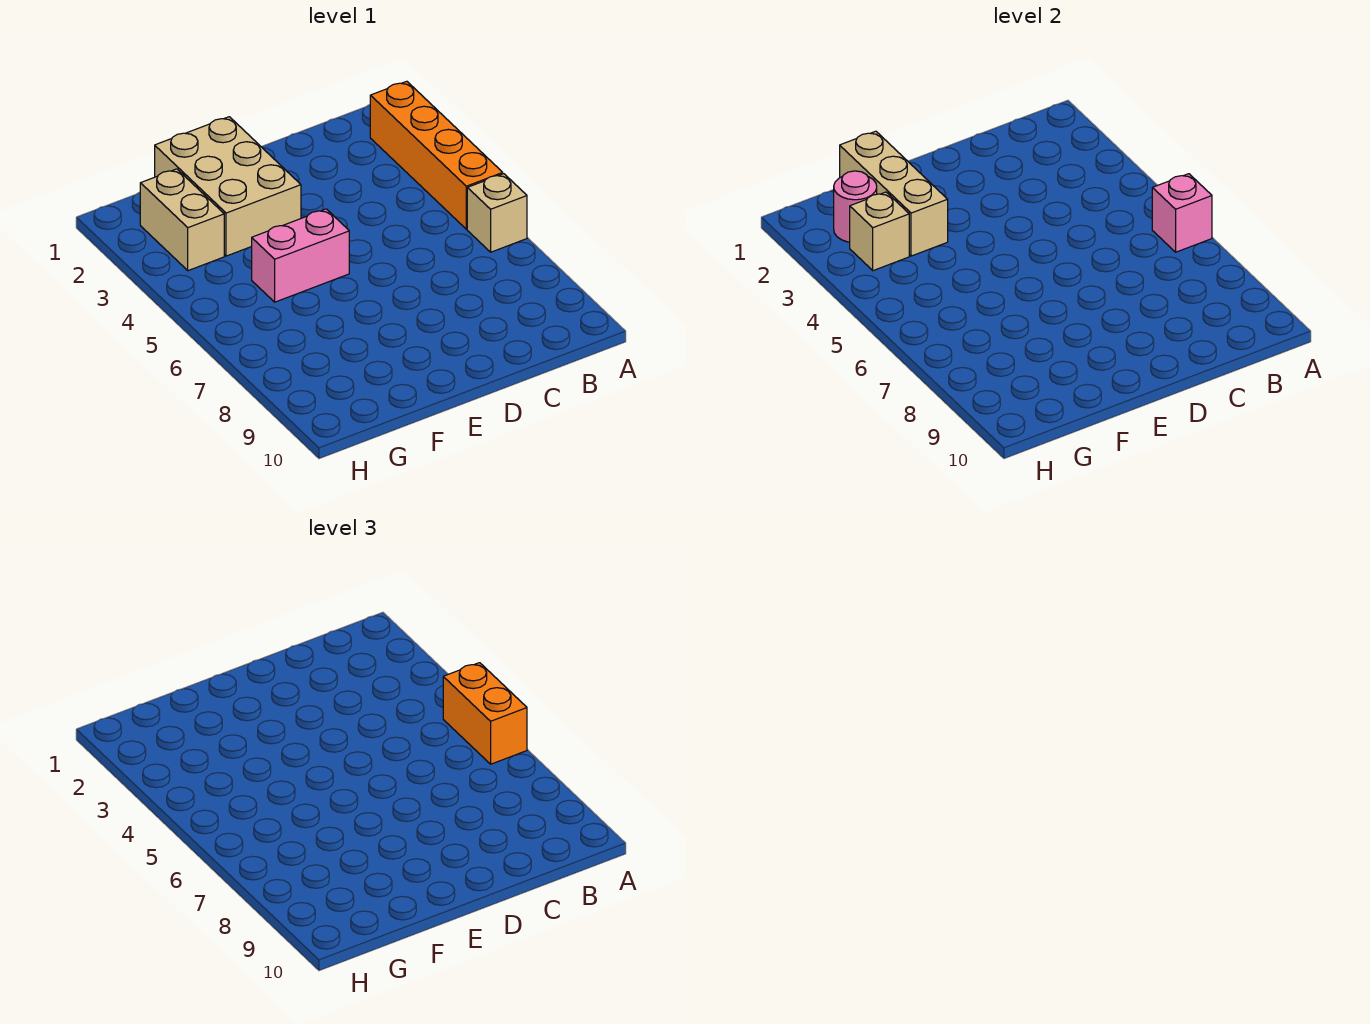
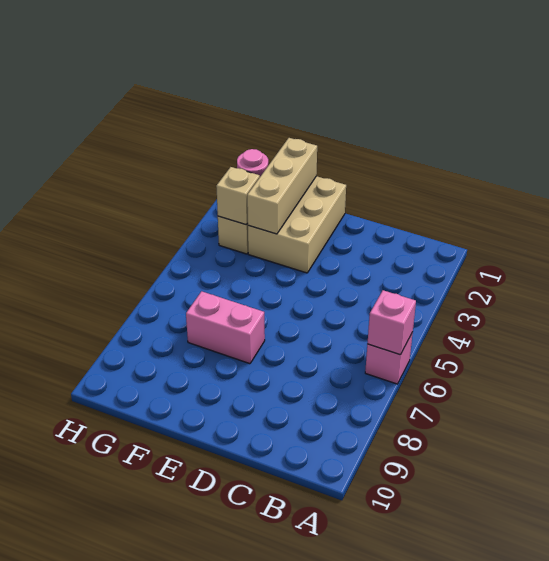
orange 1x4 brick [370,81,503,229] -> none
orange 1x2 brick [443,663,527,764] -> none
tan 1x1 brick [467,174,527,252] -> pink 1x1 brick [365,332,413,384]
pink 1x2 brick [252,209,349,302] -> pink 1x2 brick moved to [186,291,265,364]

